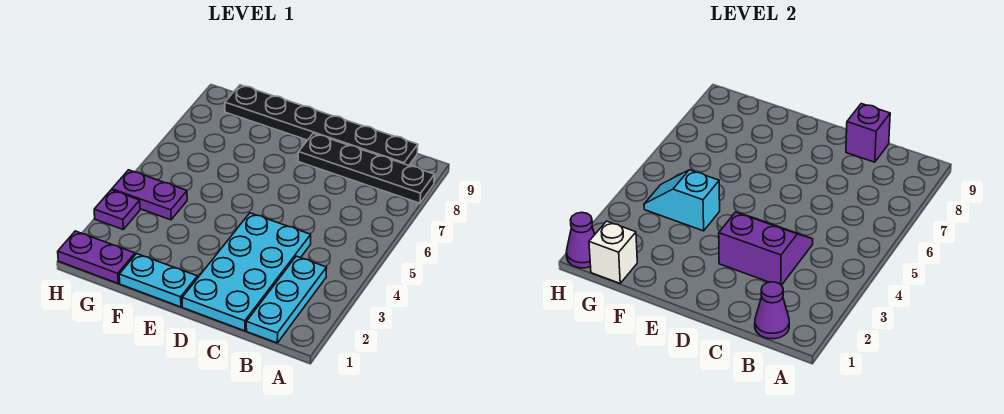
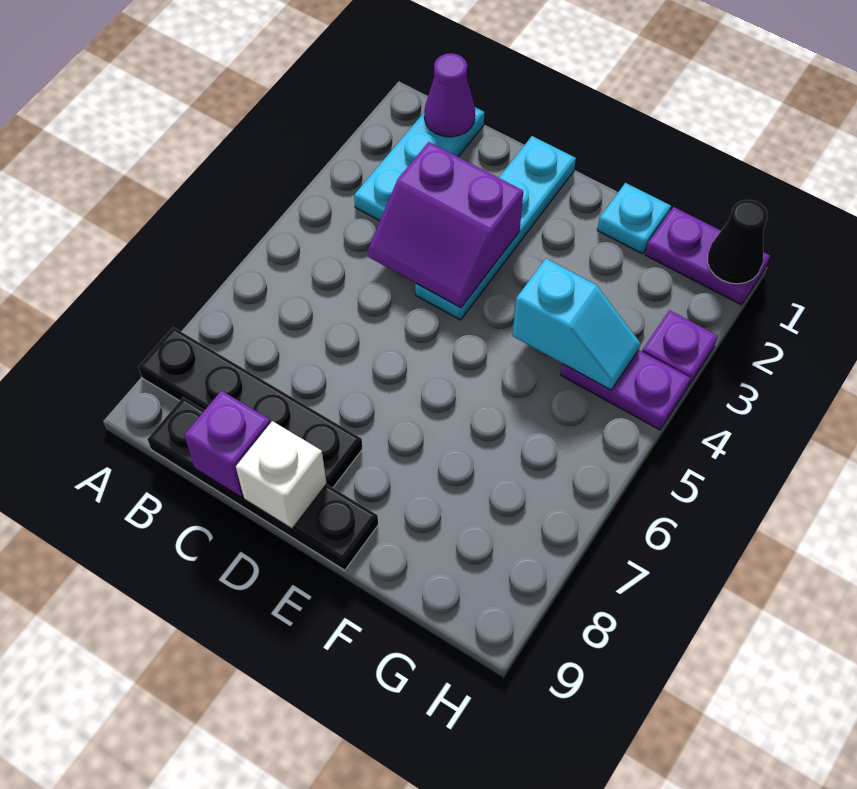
black 1x6 plate [225,85,418,165] -> black 1x4 plate [148,397,378,570]
cyan 2x4 plate [182,213,311,331] -> cyan 1x4 plate [415,136,576,320]
cyan 1x2 plate [119,254,197,307] -> cyan 1x1 plate [597,183,671,254]
white 1x1 brick [589,221,637,283] -> white 1x1 brick moved to [236,421,327,529]
purple 1x1 cone [566,212,595,268] -> black 1x1 cone [708,200,768,284]

